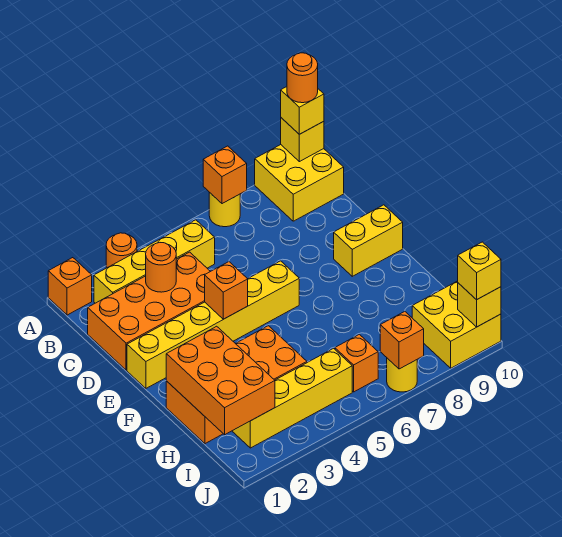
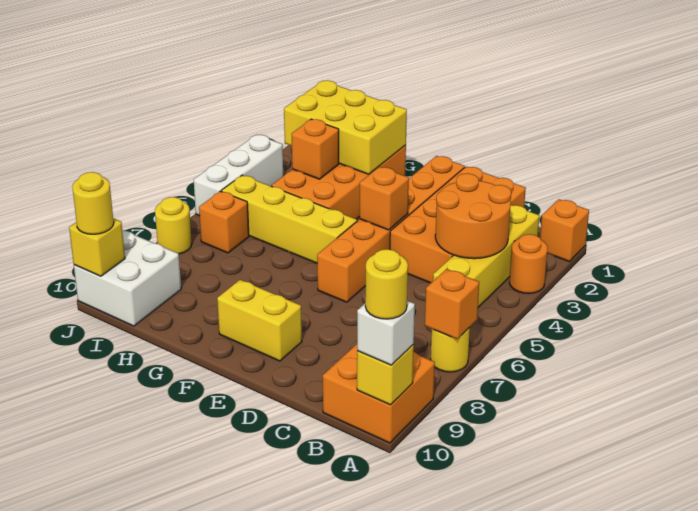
yellow 2x2 brick [255,145,344,221] -> orange 2x2 brick [323,344,435,443]
yellow 1x1 brick [281,87,324,134] -> white 1x1 brick [357,301,415,365]
orange 1x1 round brick [287,53,318,103] -> yellow 1x1 round brick [365,249,408,319]
orange 1x1 round brick [146,243,176,292] -> orange 2x2 round brick [435,173,511,259]
yellow 1x6 brick [127,261,299,388] -> orange 1x6 brick [317,156,465,302]
yellow 1x2 brick [334,205,403,276] -> yellow 1x2 brick turned to [217,280,302,361]
orange 2x3 brick [166,326,275,435] -> yellow 2x3 brick [284,80,407,174]
yellow 1x4 brick [232,348,352,448] -> yellow 1x4 brick turned to [221,175,357,263]
yellow 2x2 brick [412,281,501,368] -> white 2x2 brick [74,230,181,326]
none -> white 1x3 brick [194,135,283,216]
orange 1x1 brick [380,312,424,369] -> orange 1x1 brick moved to [292,119,339,179]
yellow 1x1 brick [458,242,501,300] -> yellow 1x1 round brick [72,172,114,234]

